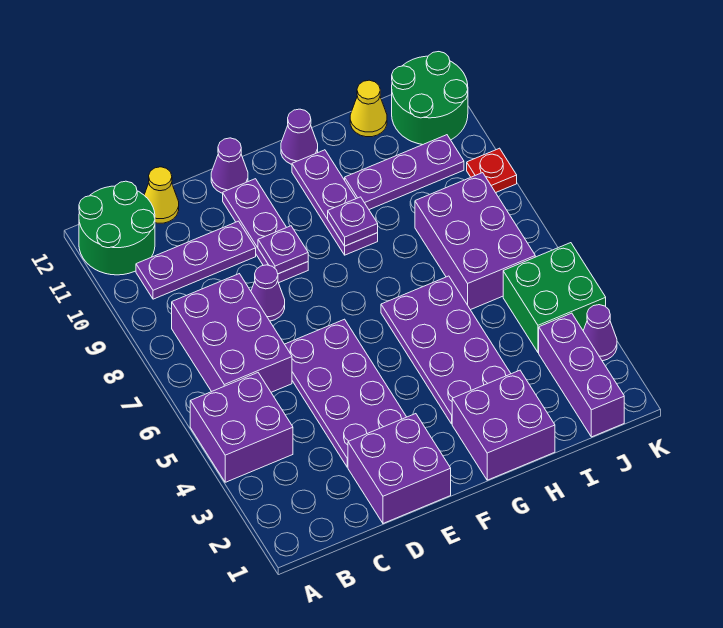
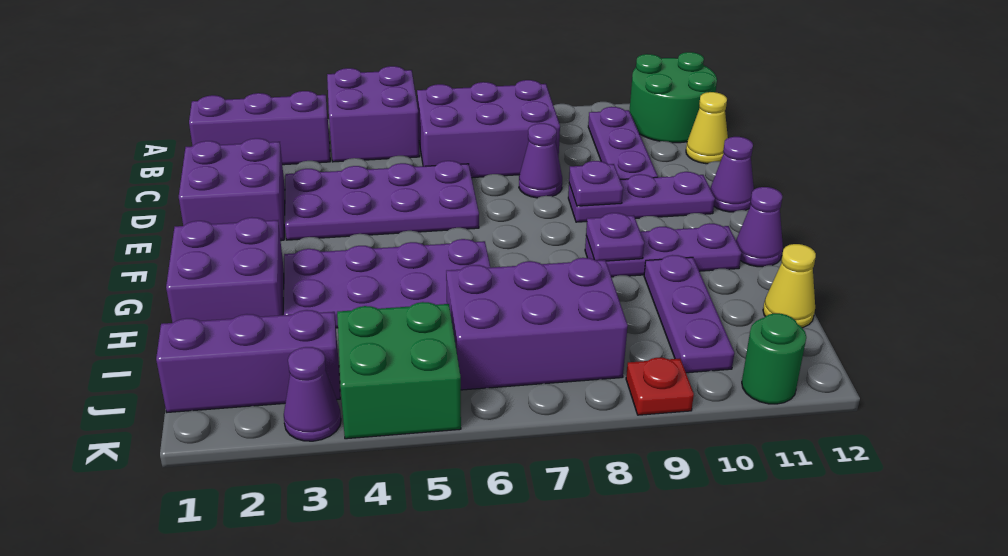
none -> purple 1x3 brick [189,91,330,165]
green 2x2 round brick [392,52,468,145] -> green 1x1 round brick [742,313,806,404]

